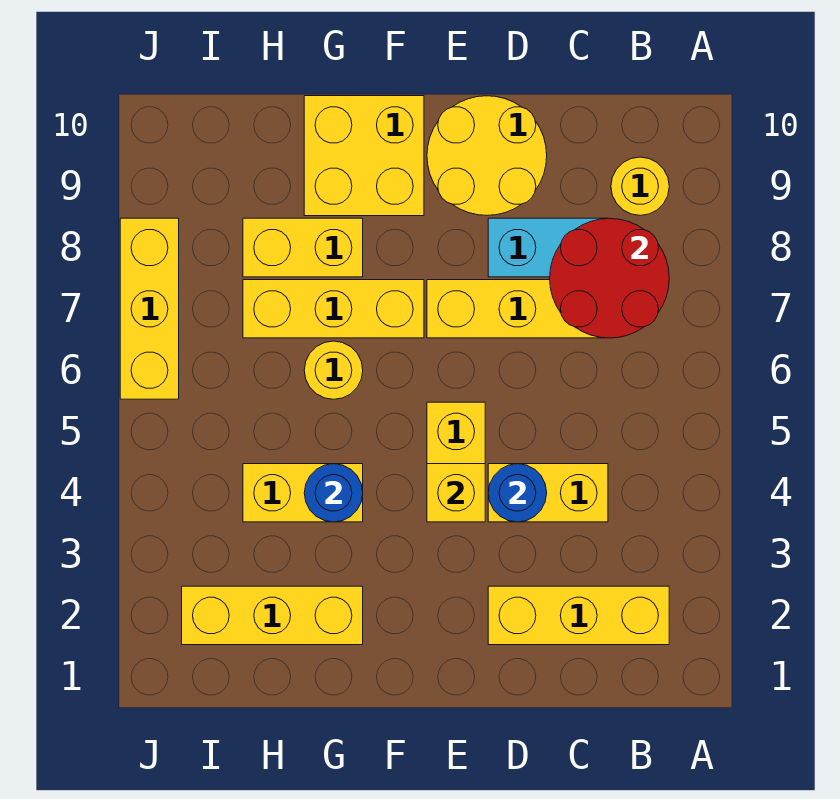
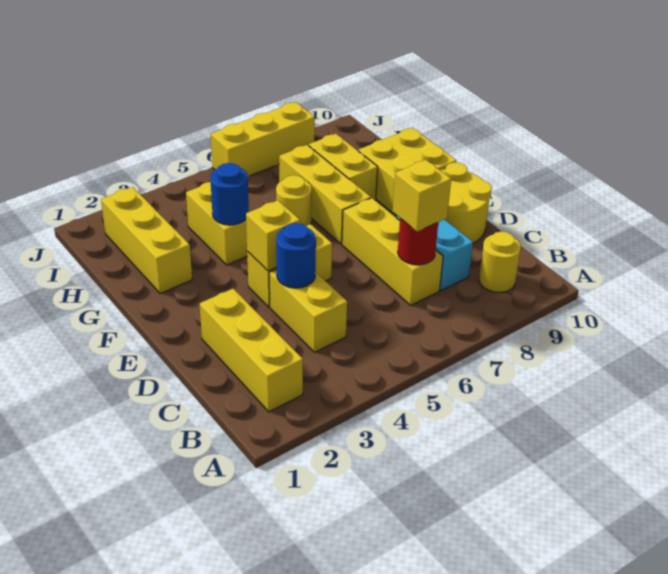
red 2x2 round brick [550,218,669,338] -> red 1x1 round brick [398,218,438,265]
none -> yellow 1x1 brick [393,160,451,232]

